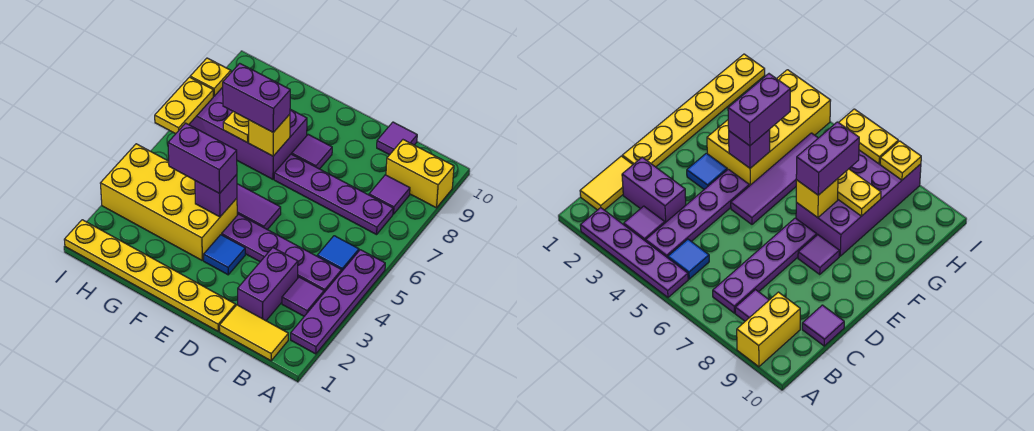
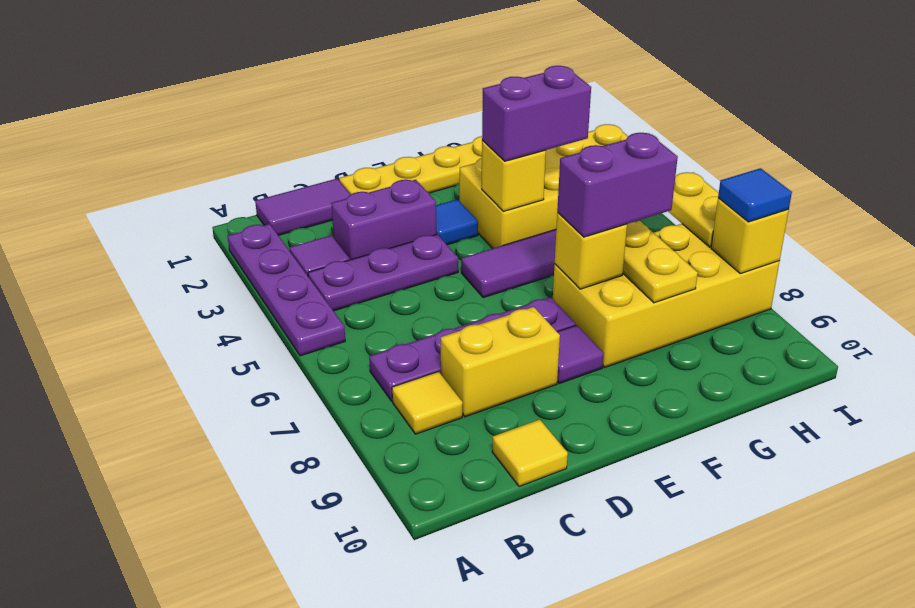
yellow 1x2 brick [386,140,454,208] -> yellow 1x2 brick moved to [441,307,560,417]
yellow 1x2 tile [219,305,288,361] -> purple 1x2 tile [255,179,351,235]
purple 1x4 plate [222,214,342,292] -> purple 1x3 plate [308,234,458,311]
blue 1x1 tile [317,236,359,271] -> blue 1x1 tile moved to [718,168,792,222]
purple 1x1 tile [369,175,410,214] -> yellow 1x1 tile [392,372,463,434]
purple 1x2 brick [238,248,298,321] -> purple 1x2 brick turned to [331,180,436,260]
purple 1x1 tile [377,122,417,155] -> yellow 1x1 tile [492,419,568,487]
purple 1x1 brick [195,175,237,217] -> yellow 1x1 brick [482,141,546,211]
purple 2x4 brick [189,87,307,179] -> yellow 2x4 brick [553,224,780,368]
yellow 1x1 plate [190,58,231,96] -> yellow 1x1 brick [711,198,789,274]

